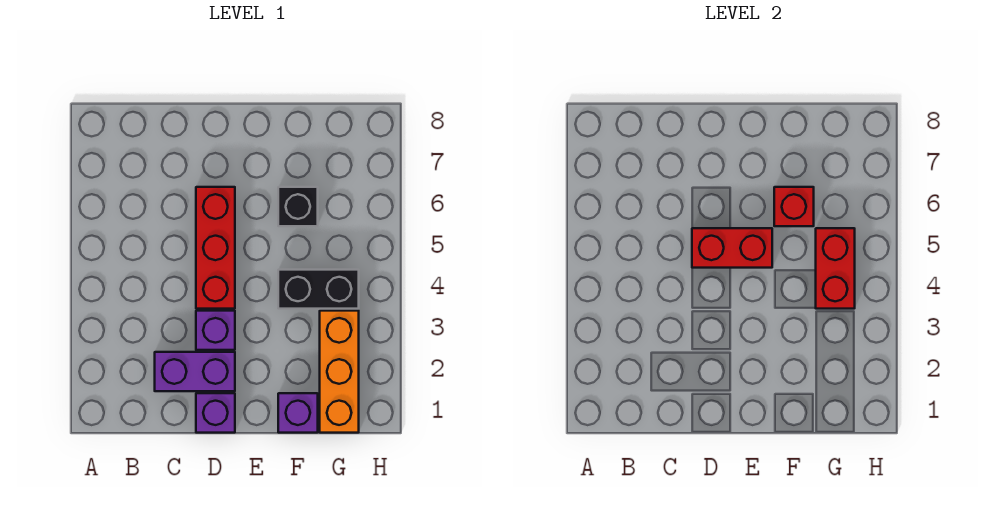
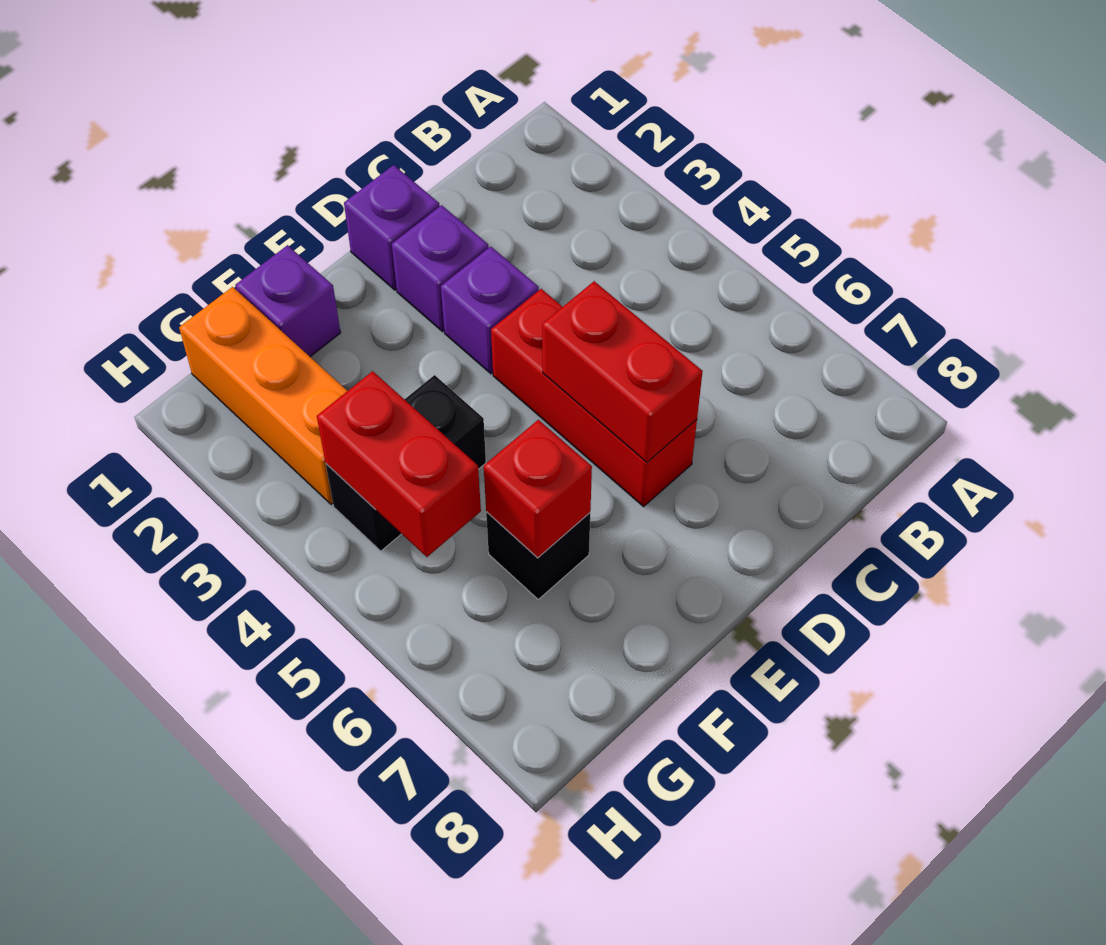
purple 1x2 brick [155,352,235,391] -> purple 1x1 brick [392,205,489,331]
red 1x2 brick [692,228,772,268] -> red 1x2 brick turned to [542,281,703,462]

